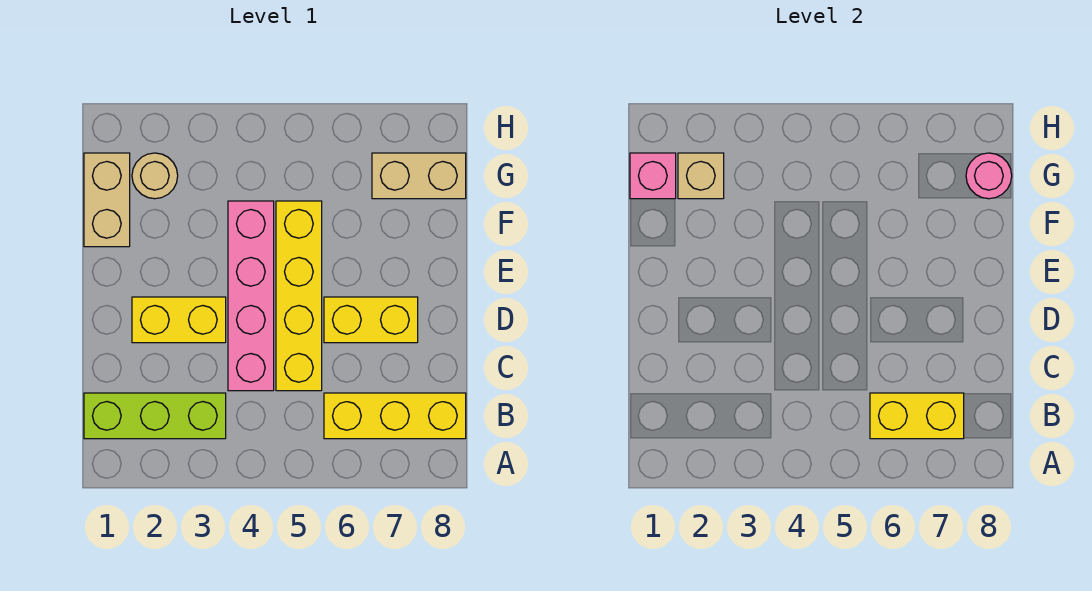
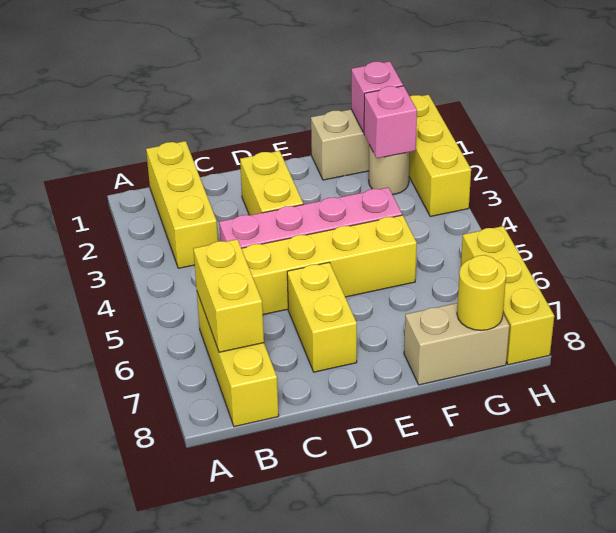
lime 1x3 brick [84,393,226,439] -> yellow 1x3 brick [146,141,218,268]
tan 1x1 brick [678,153,724,199] -> pink 1x1 brick [364,86,417,158]
tan 1x2 brick [372,153,466,199] -> tan 1x2 brick turned to [404,303,509,385]
pink 1x1 round brick [966,153,1012,199] -> yellow 1x1 round brick [457,255,506,330]
none -> yellow 1x3 brick [409,95,471,216]
none -> yellow 1x3 brick [461,226,554,365]

